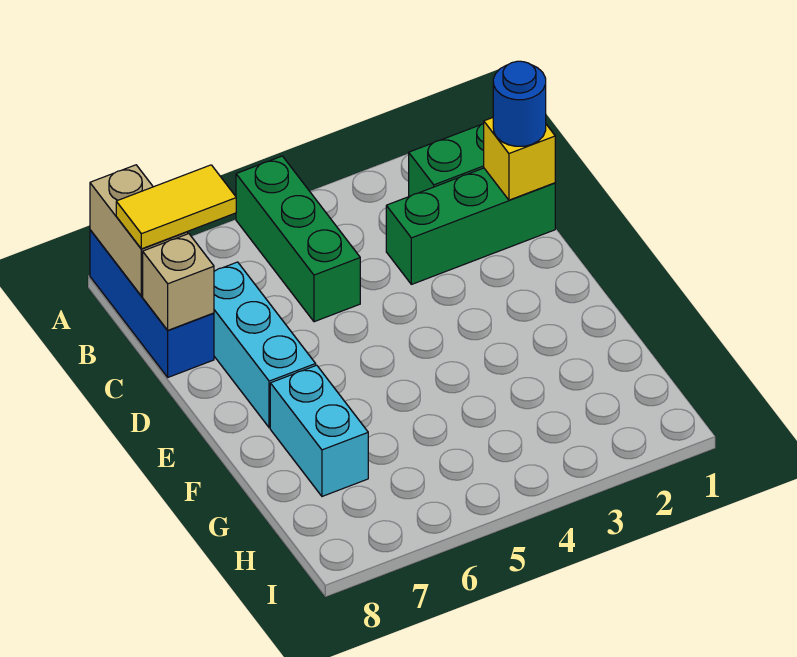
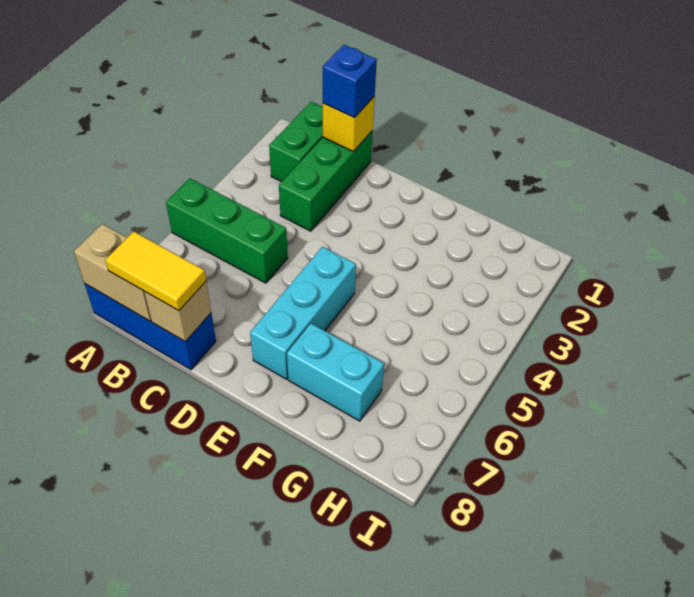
yellow 1x2 tile [116,165,236,249] -> yellow 1x2 tile turned to [105,231,206,311]
blue 1x1 round brick [493,61,546,146] -> blue 1x1 brick [323,45,377,118]
cyan 1x3 brick [214,262,316,428] -> cyan 1x3 brick turned to [250,247,356,379]

